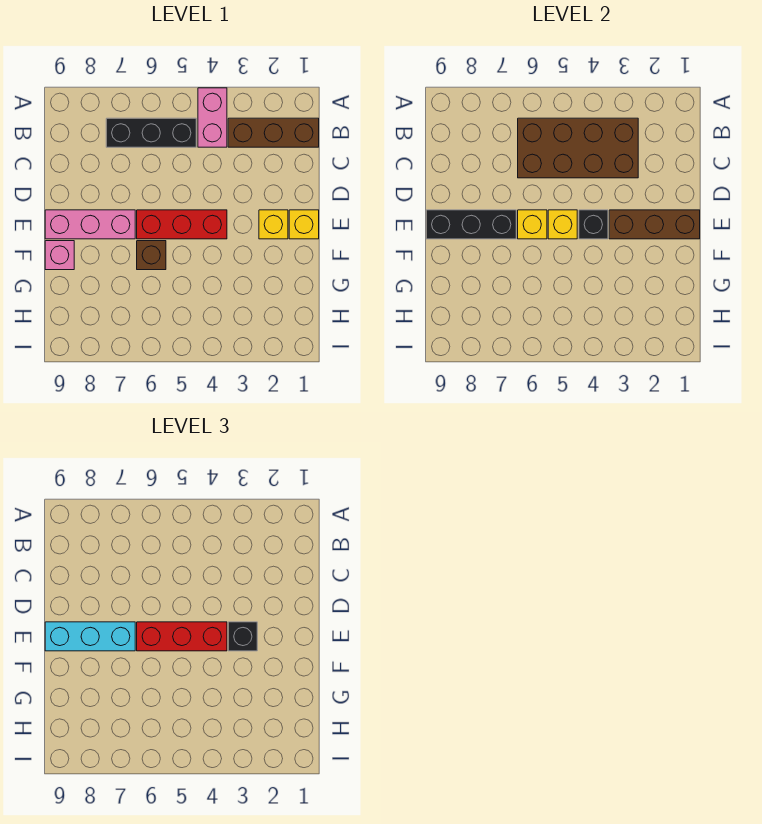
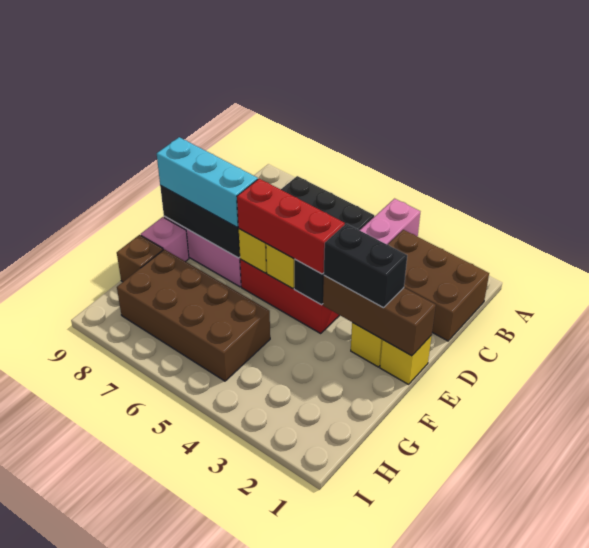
brown 1x3 brick [228,118,319,147] -> brown 2x3 brick [388,230,489,341]
brown 2x4 brick [518,118,638,178] -> brown 2x4 brick moved to [117,249,270,381]
black 1x1 brick [228,622,257,651] -> black 1x2 brick [324,224,407,308]
brown 1x1 brick [137,241,166,270] -> brown 1x1 brick moved to [117,235,163,282]

